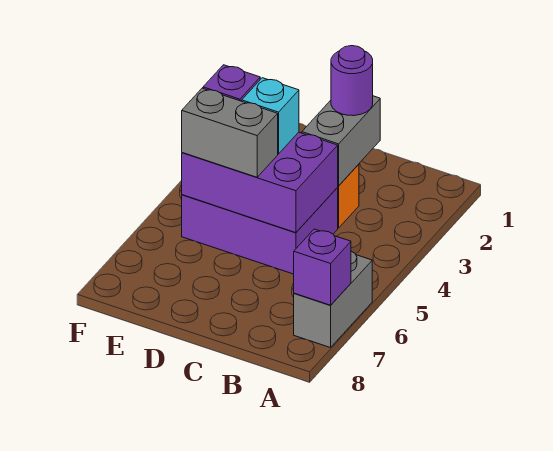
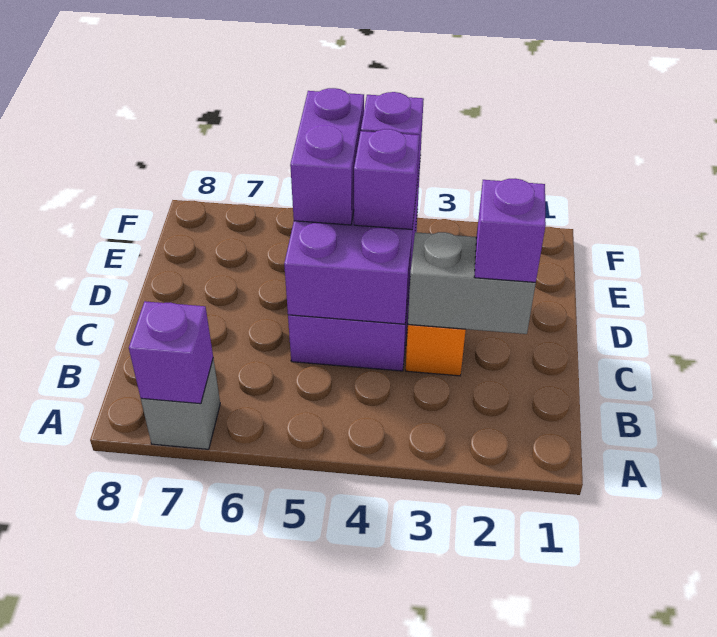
grey 1x2 brick [294,251,372,348] -> grey 1x1 brick [141,359,220,449]
purple 1x1 round brick [331,46,373,116] -> purple 1x1 brick [474,179,546,282]
cyan 1x1 brick [242,78,299,154] -> purple 1x1 brick [354,129,419,230]
grey 1x2 brick [182,88,278,177] -> purple 1x2 brick [290,88,364,225]

